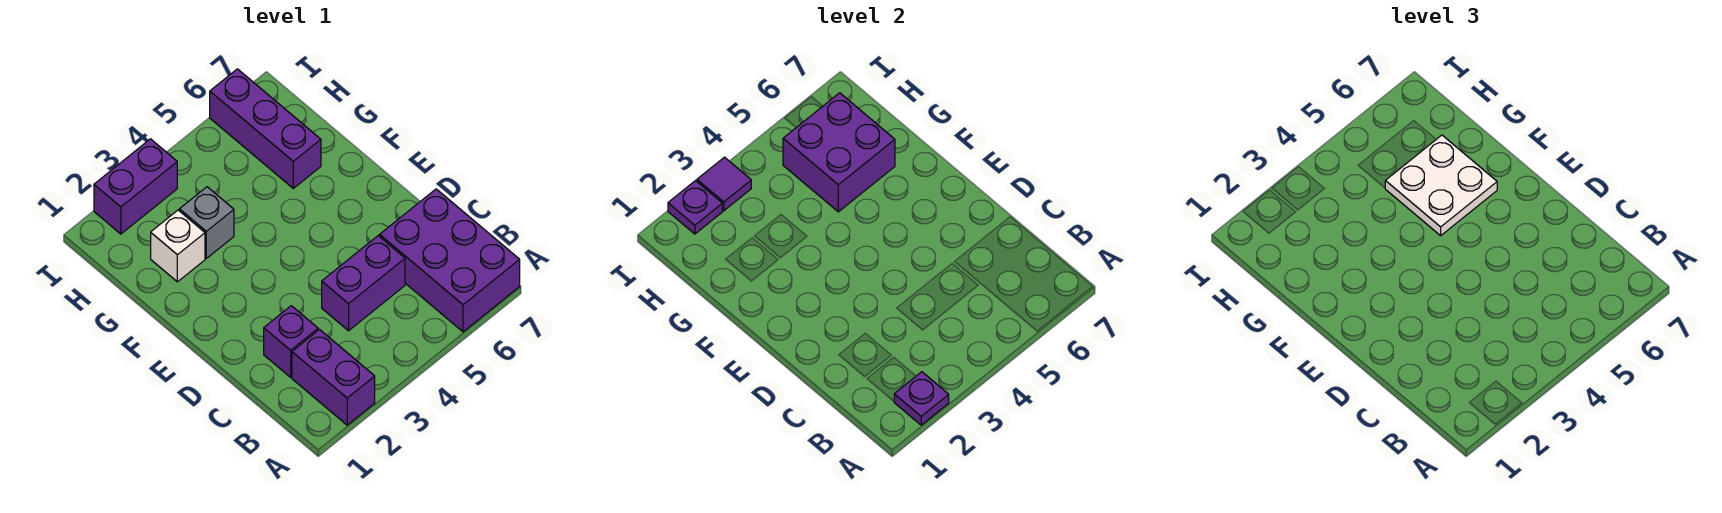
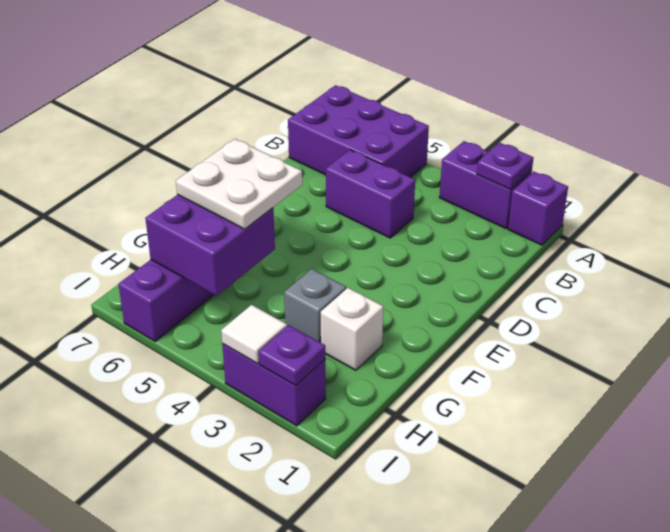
purple 1x2 brick [292,330,375,425] -> purple 1x2 brick turned to [439,141,532,228]
purple 2x3 brick [380,189,520,332] -> purple 2x3 brick turned to [288,85,429,177]
purple 1x1 brick [264,306,318,377] -> purple 1x1 brick moved to [508,171,568,245]
purple 1x1 tile [697,157,751,211] -> white 1x1 tile [221,305,287,363]

